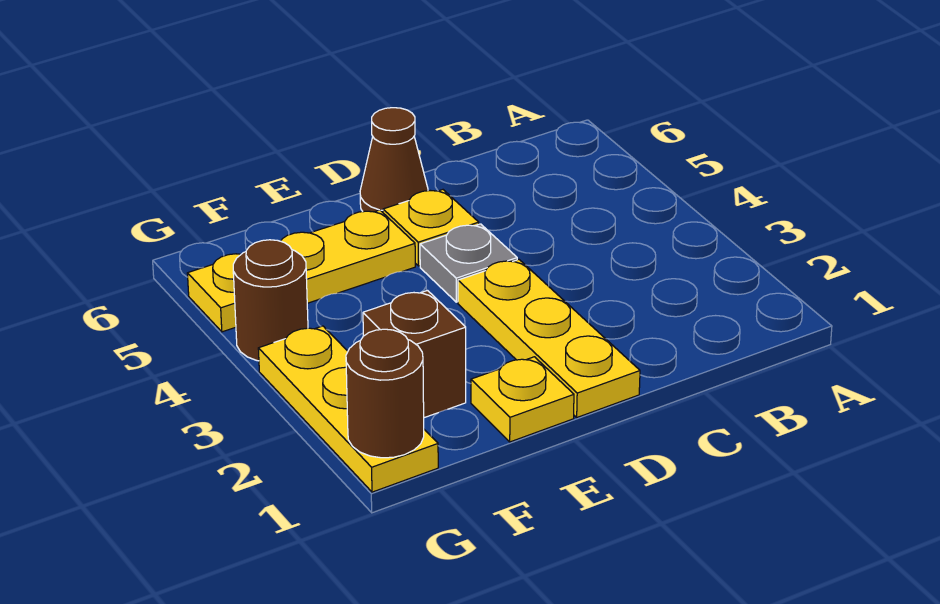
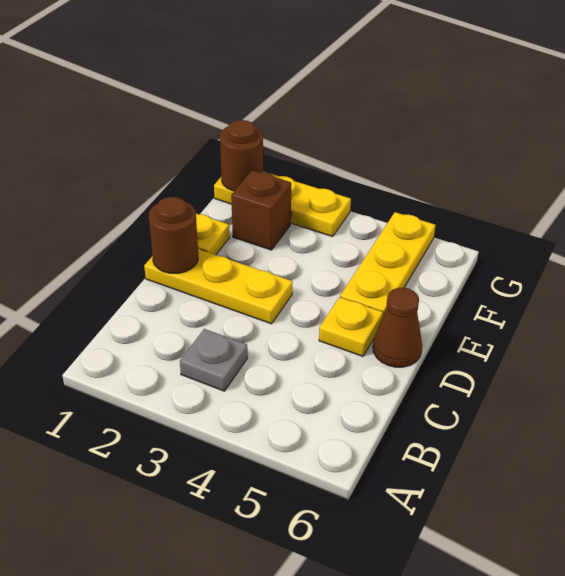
grey 1x1 plate [420,224,517,302] -> grey 1x1 plate moved to [180,329,248,391]
brown 1x1 round brick [233,240,308,361] -> brown 1x1 round brick moved to [149,197,198,273]

